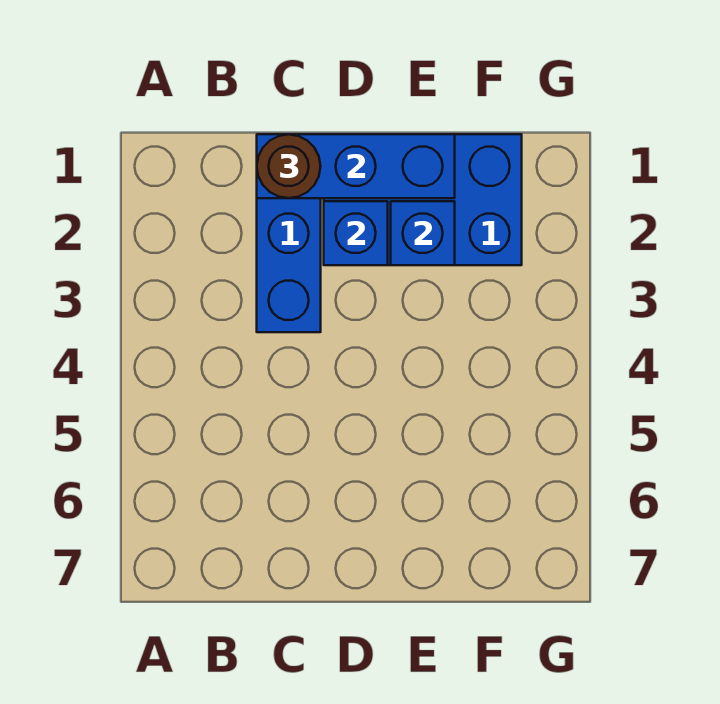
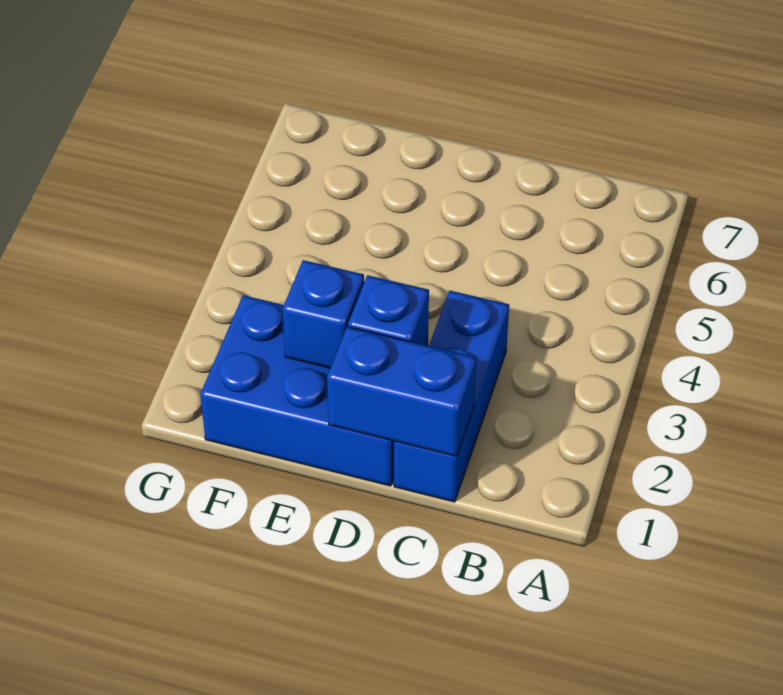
blue 1x3 brick [257,134,455,198] -> blue 1x2 brick [327,327,476,456]
brown 1x1 round brick [257,134,321,198] -> none

